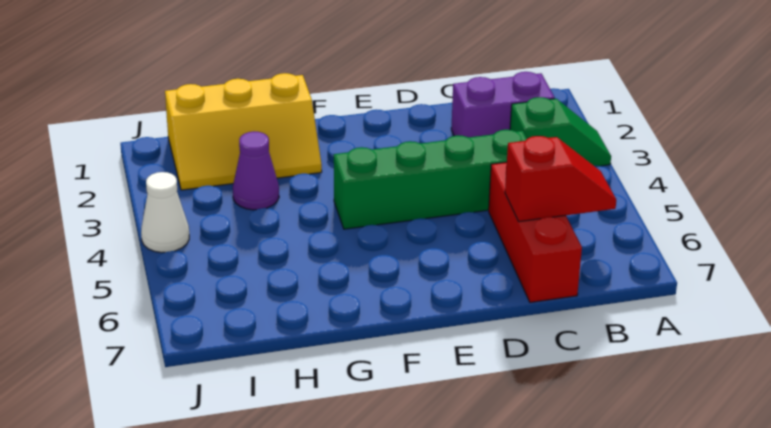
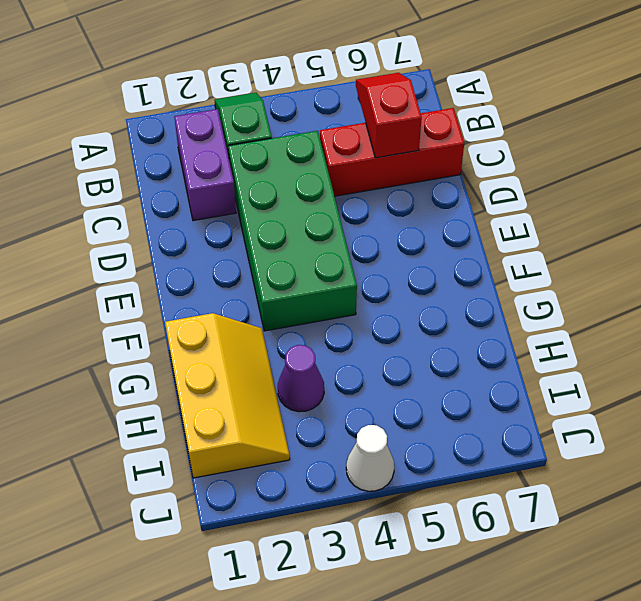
green 1x4 brick [334,130,527,229] -> green 2x4 brick [228,131,357,331]

